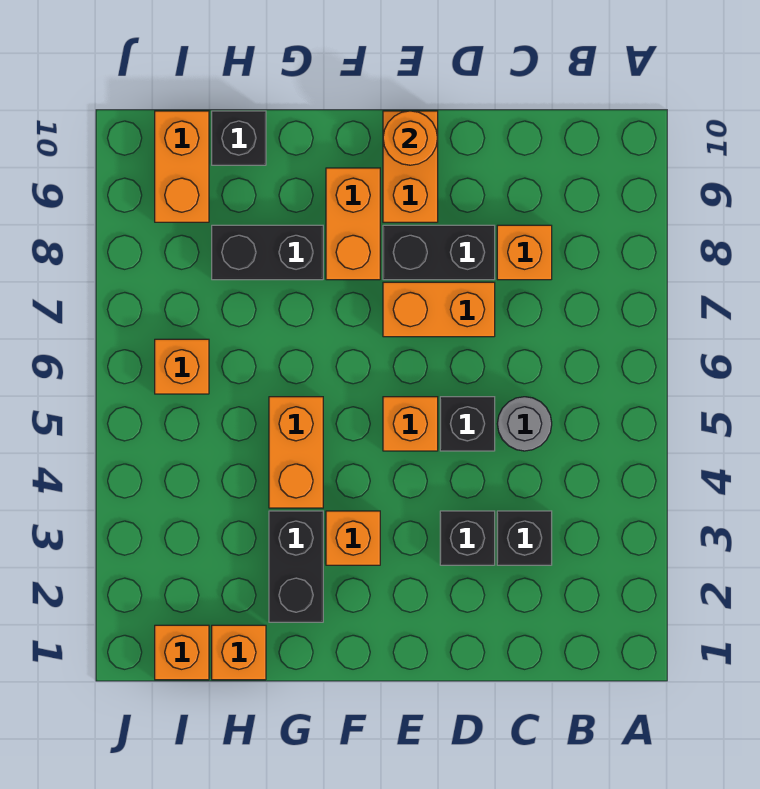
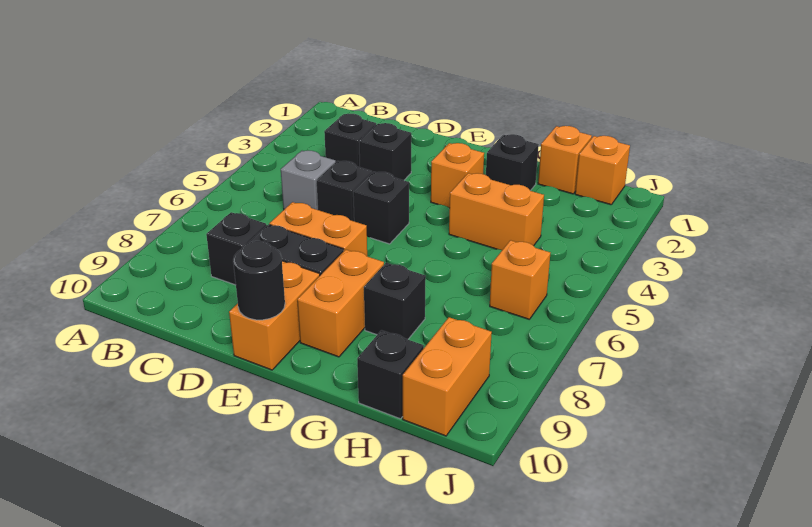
grey 1x1 round brick [497,397,552,451] -> grey 1x1 brick [281,150,336,210]
orange 1x1 brick [497,225,552,280] -> black 1x1 brick [206,212,267,285]
orange 1x1 brick [383,397,438,451] -> black 1x1 brick [353,172,409,244]
orange 1x1 round brick [383,111,438,165] -> black 1x1 round brick [233,241,285,320]
black 1x2 brick [269,511,323,622] -> black 1x1 brick [486,134,539,191]
orange 1x2 brick [269,397,323,508] -> orange 1x2 brick turned to [449,173,544,250]
black 1x2 brick [212,225,323,280] -> black 1x1 brick [364,263,426,339]

